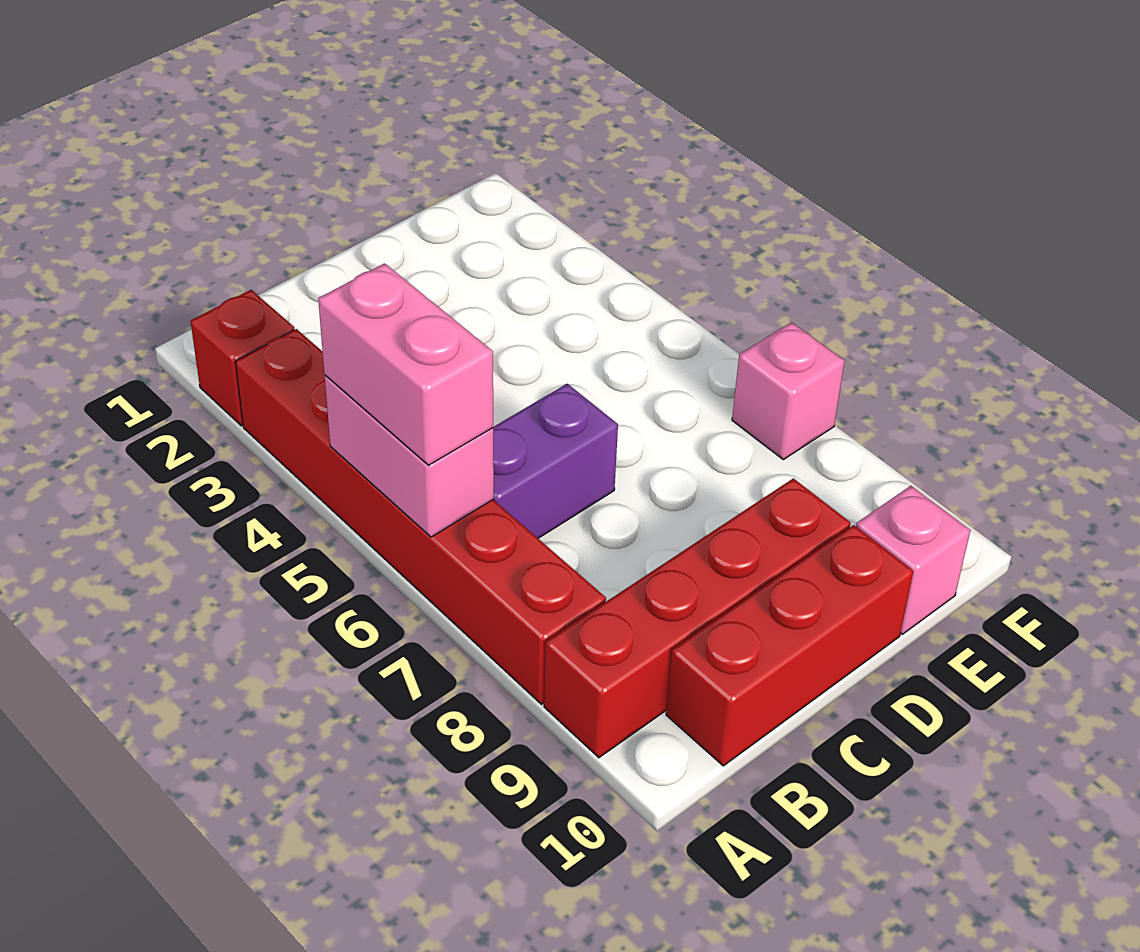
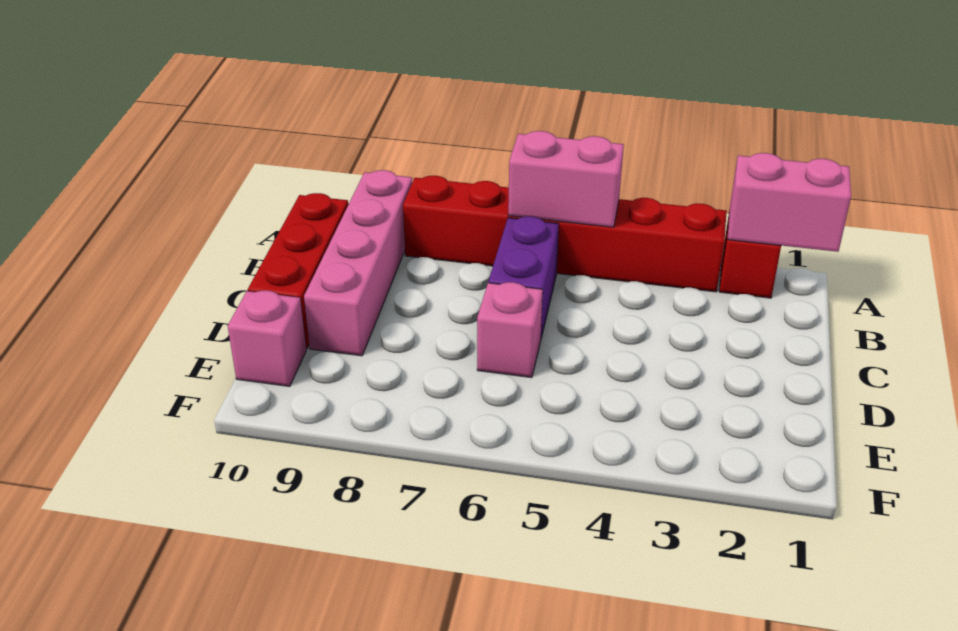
pink 1x2 brick [318,263,493,465] -> pink 1x2 brick moved to [727,153,851,252]
red 1x4 brick [544,478,851,758] -> pink 1x4 brick [304,170,412,356]
pink 1x1 brick [732,322,845,460] -> pink 1x1 brick moved to [477,282,543,378]

